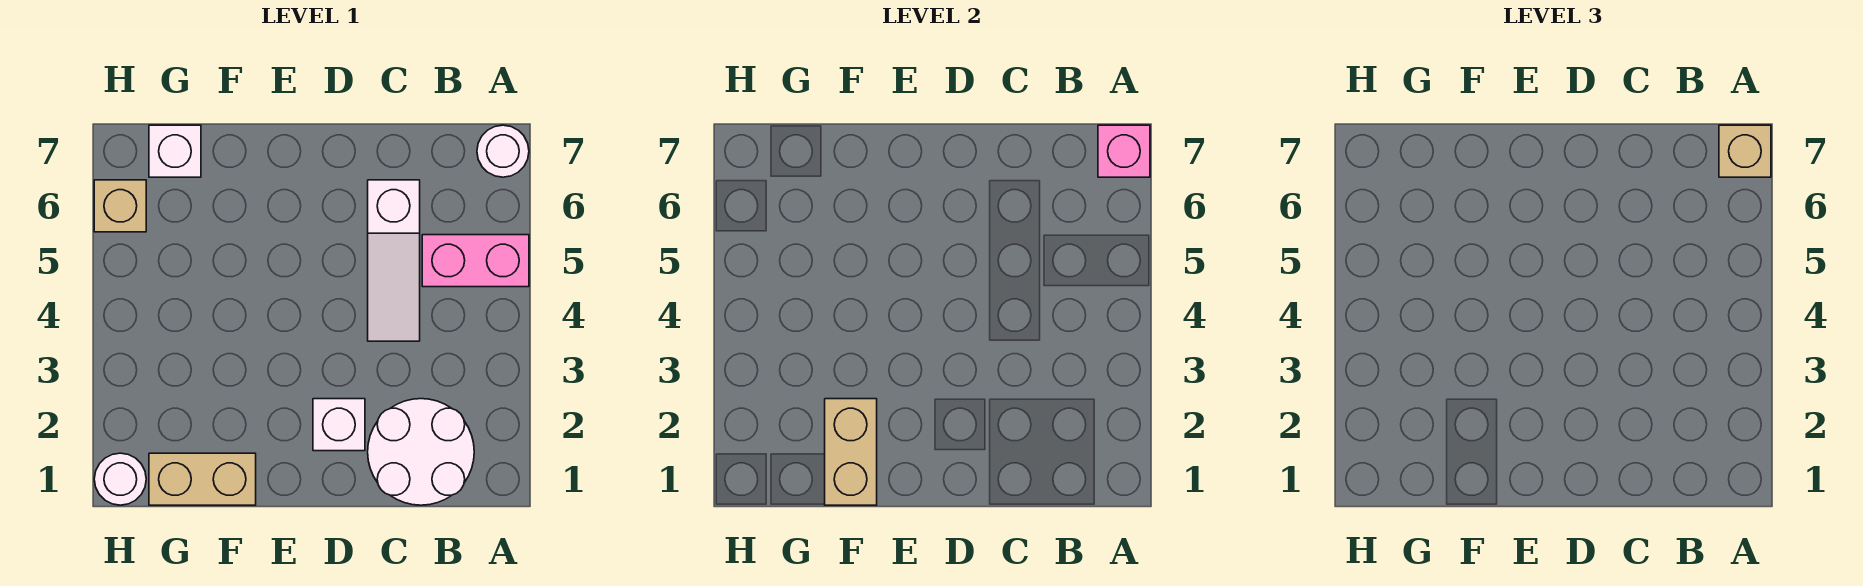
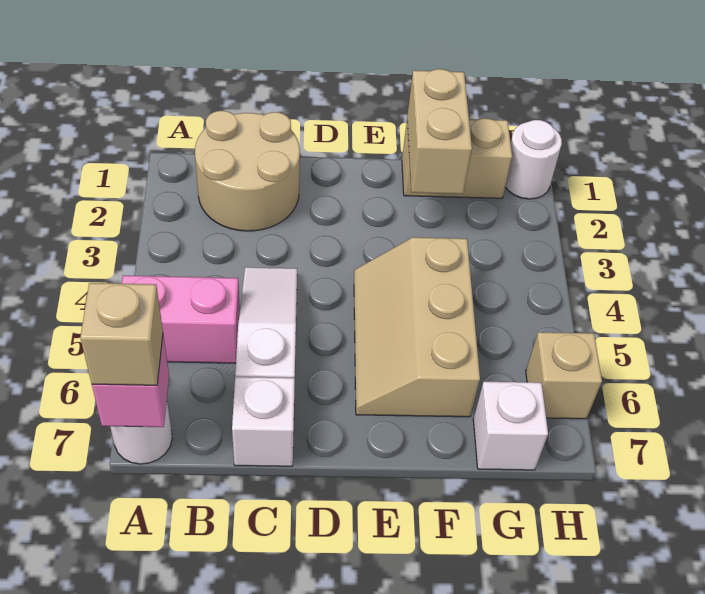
white 2x2 round brick [368,399,474,505] -> tan 2x2 round brick [195,111,300,231]
white 1x1 brick [313,399,365,451] -> white 1x1 brick moved to [232,377,295,466]
none -> tan 2x3 slope [354,237,480,417]

